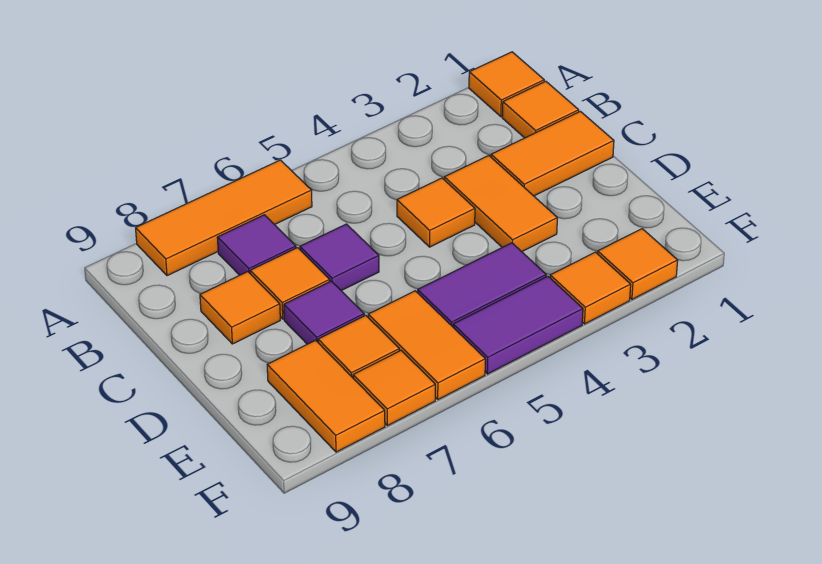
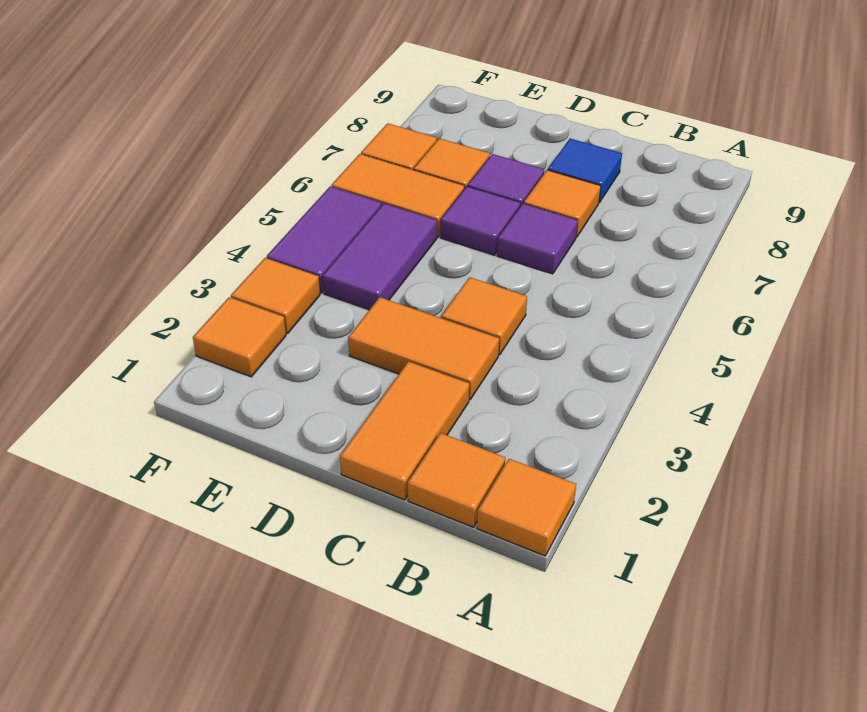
orange 1x3 tile [136,160,312,276] -> none
purple 1x1 tile [217,215,296,275] -> purple 1x1 tile moved to [441,187,520,255]
orange 1x1 tile [200,272,280,344] -> blue 1x1 tile [548,139,622,203]
orange 1x2 tile [267,340,385,452] -> none

